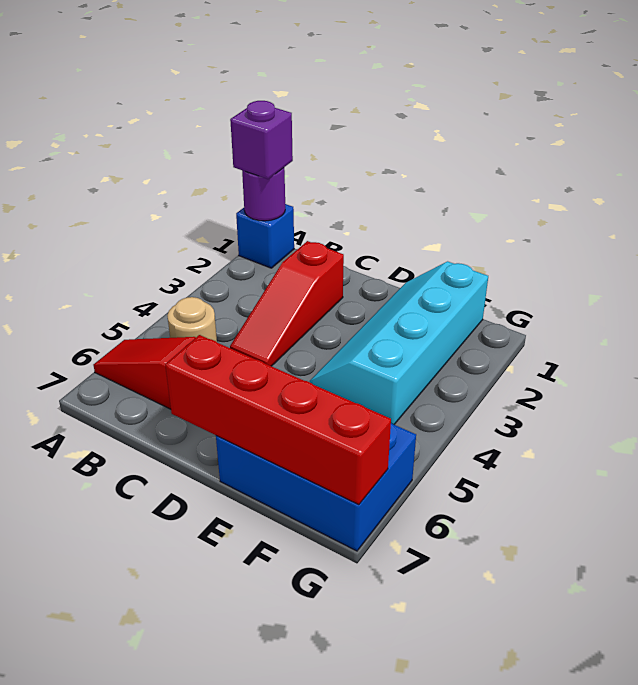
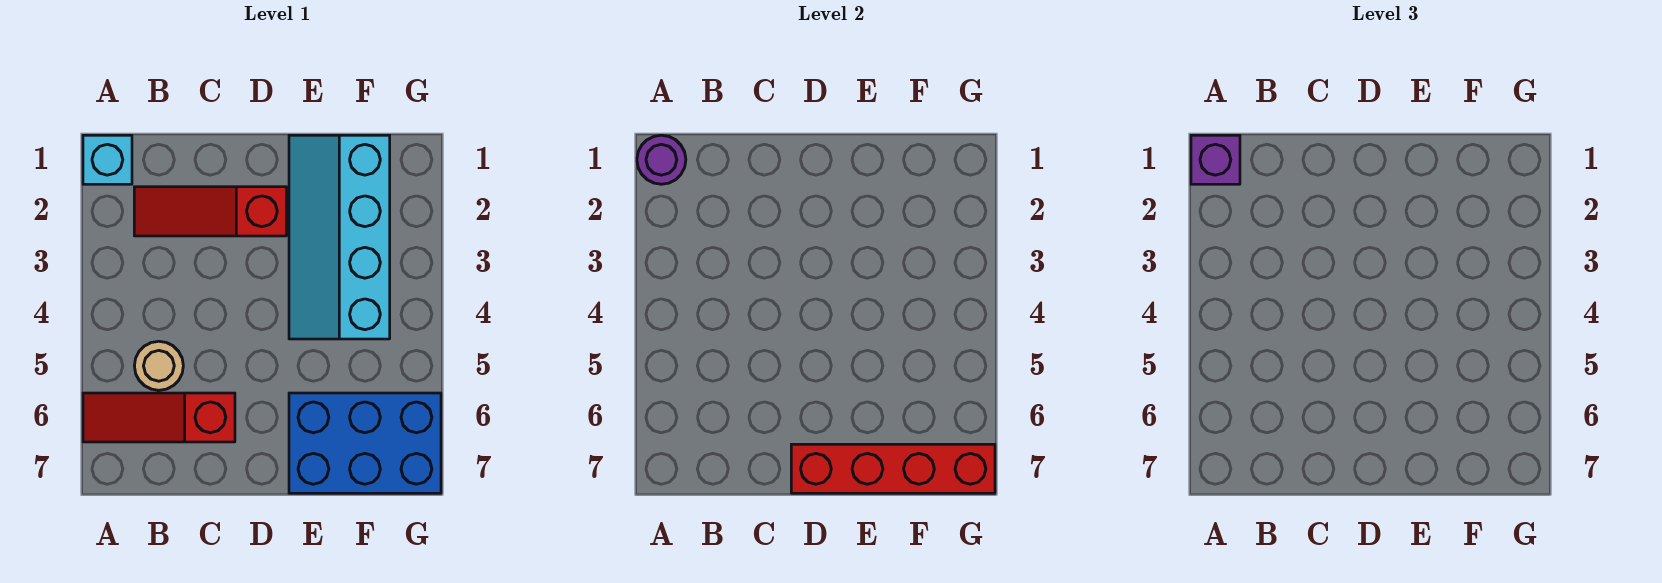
blue 1x1 brick [236,204,294,268] -> cyan 1x1 brick [83,135,132,184]
red 1x3 slope [230,241,344,366] -> red 1x3 slope turned to [134,187,286,236]

